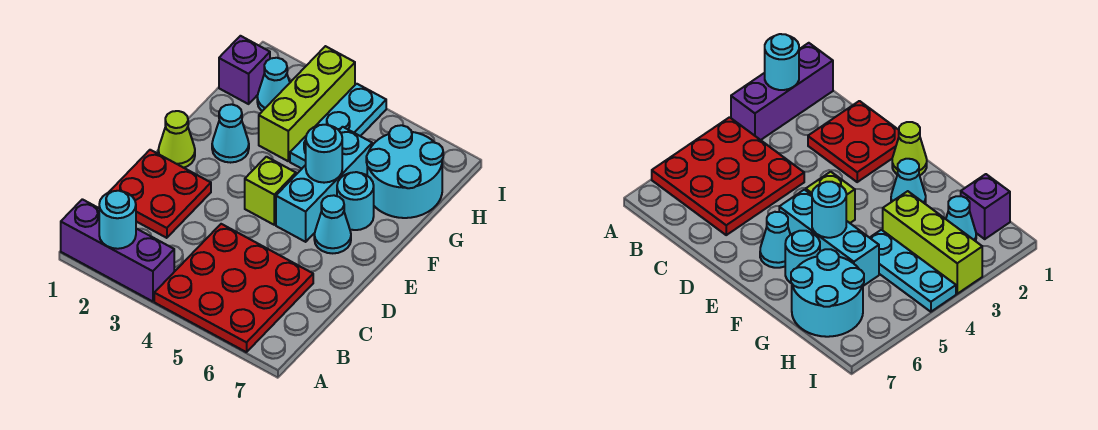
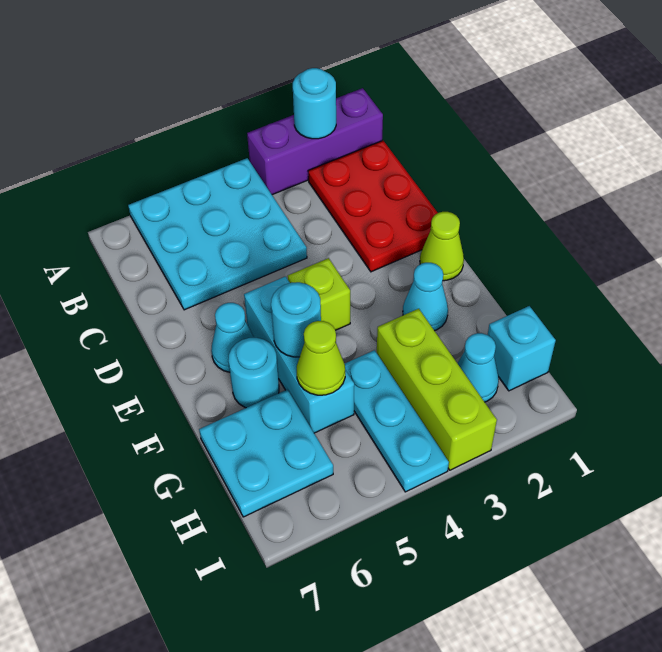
red 3x3 plate [154,224,313,352] -> cyan 3x3 plate [128,158,307,310]
red 2x2 plate [108,150,211,238] -> red 2x3 plate [308,141,438,272]
none -> lime 1x1 cone [297,321,345,395]
cyan 2x2 round brick [366,125,443,218] -> cyan 2x2 plate [199,389,333,517]
purple 1x1 brick [219,36,270,104] -> cyan 1x1 brick [488,306,556,391]

